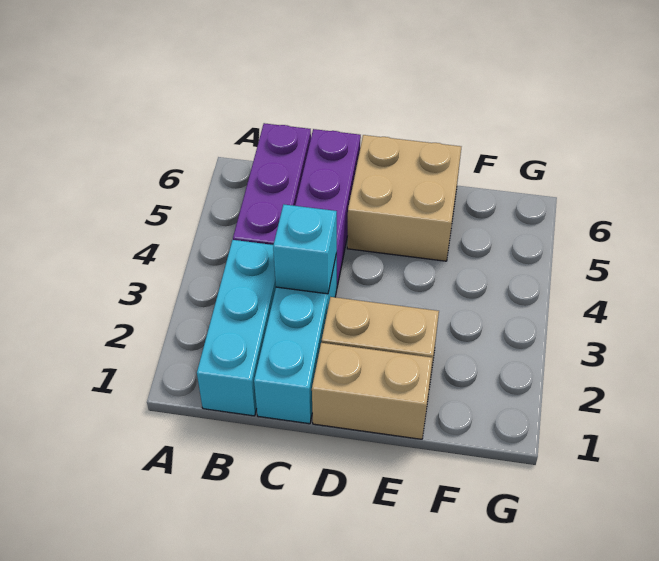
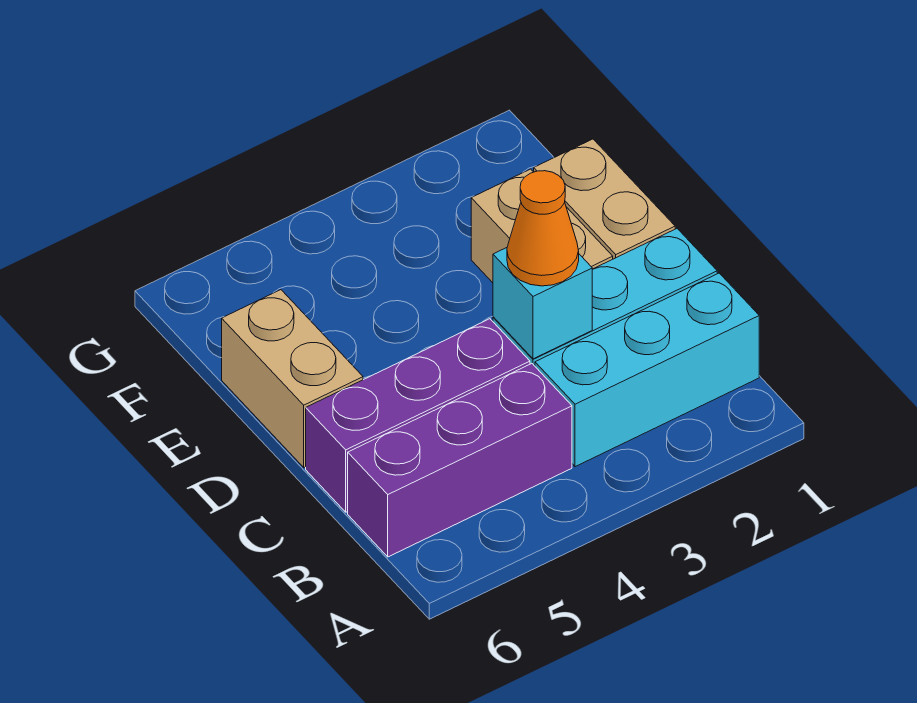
none -> orange 1x1 cone [507,171,579,286]
tan 2x2 brick [347,135,461,261] -> tan 1x2 brick [222,290,363,467]

